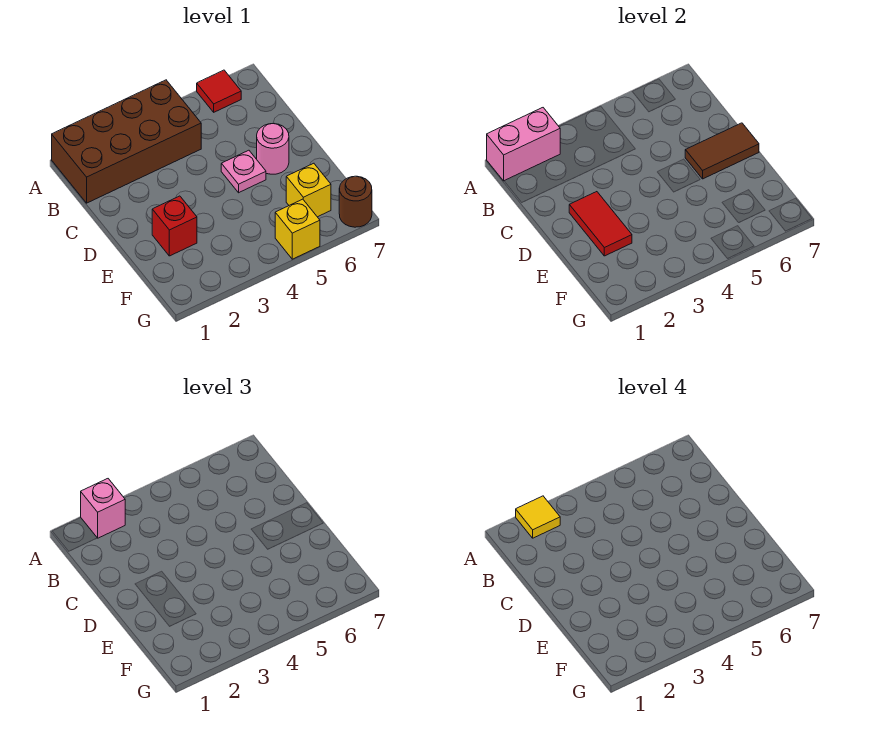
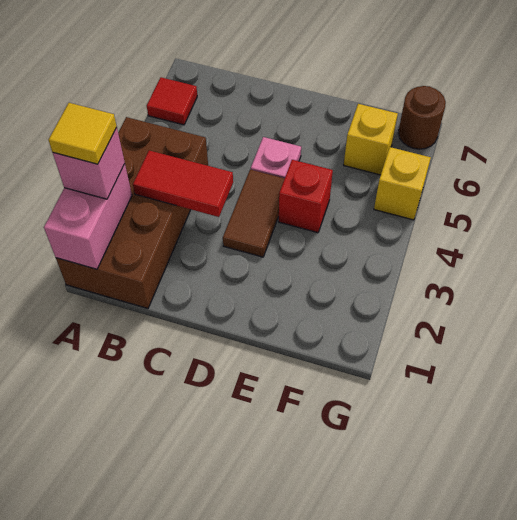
red 1x2 tile [569,192,632,256] -> red 1x2 tile moved to [133,150,233,217]
pink 1x1 round brick [257,124,289,174] -> none
brown 1x2 tile [685,123,759,179] -> brown 1x2 tile moved to [223,169,285,257]
red 1x1 brick [152,196,197,256] -> red 1x1 brick moved to [279,160,333,233]

